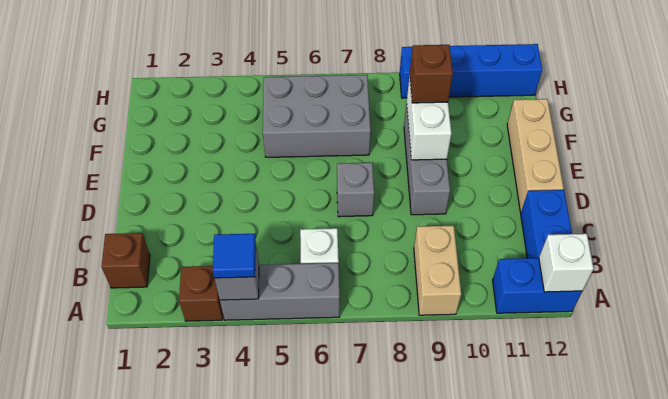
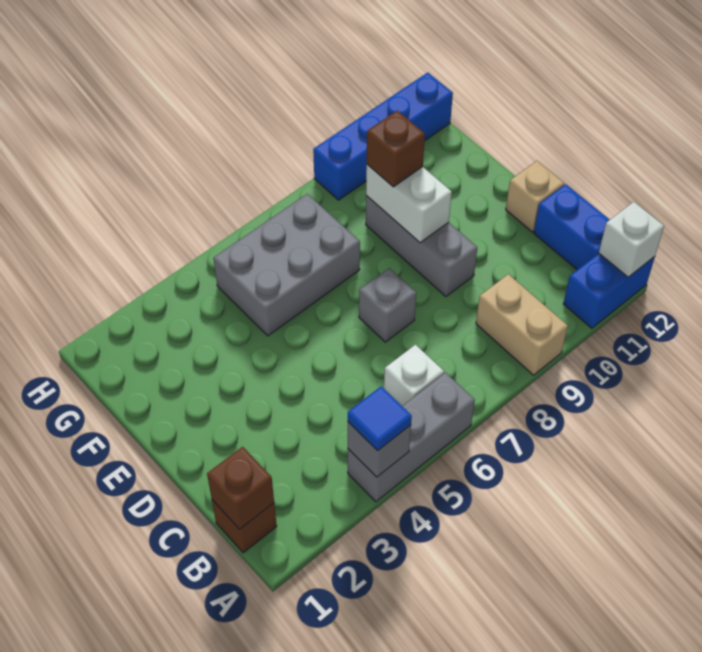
brown 1x1 brick [179,266,223,321] -> brown 1x1 brick moved to [207,447,274,529]
tan 1x3 brick [507,99,564,212] -> tan 1x1 brick [506,161,564,232]

